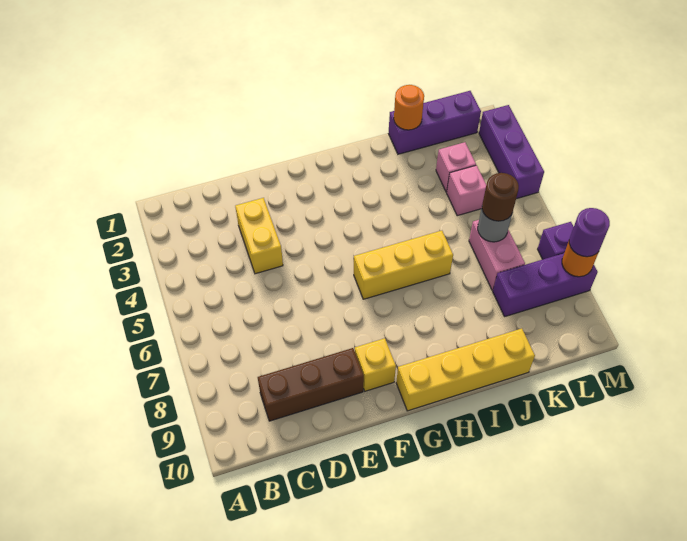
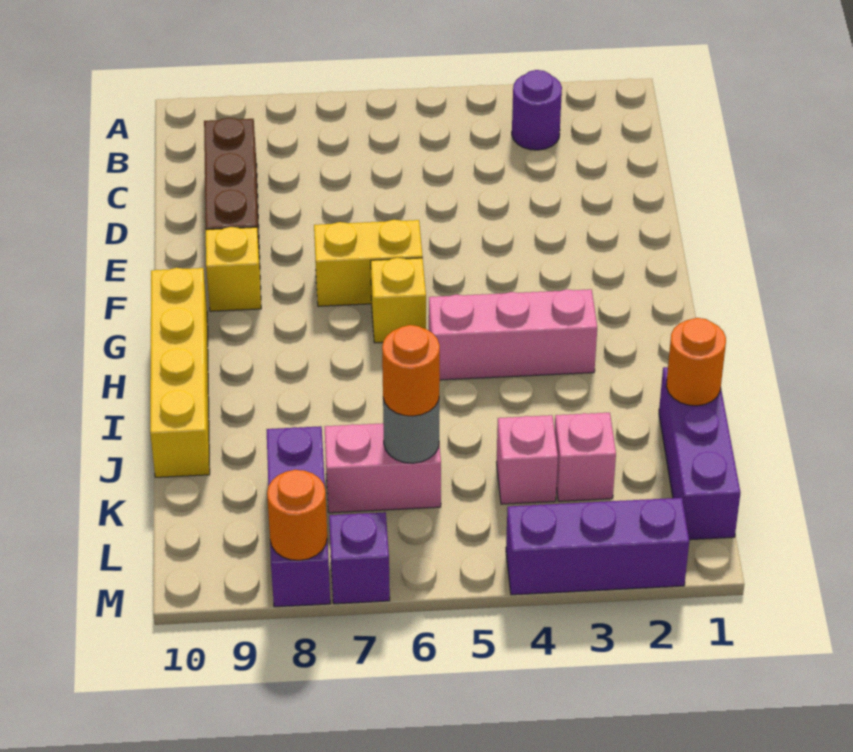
yellow 1x2 brick [235,198,283,274] -> yellow 1x2 brick moved to [314,220,423,306]
yellow 1x3 brick [354,231,453,299] -> yellow 1x1 brick [371,258,426,343]
none -> pink 1x3 brick [429,289,597,380]
brown 1x1 round brick [482,173,519,221] -> orange 1x1 round brick [382,325,440,416]
purple 1x1 round brick [569,208,610,257] -> purple 1x1 round brick moved to [512,70,562,150]

